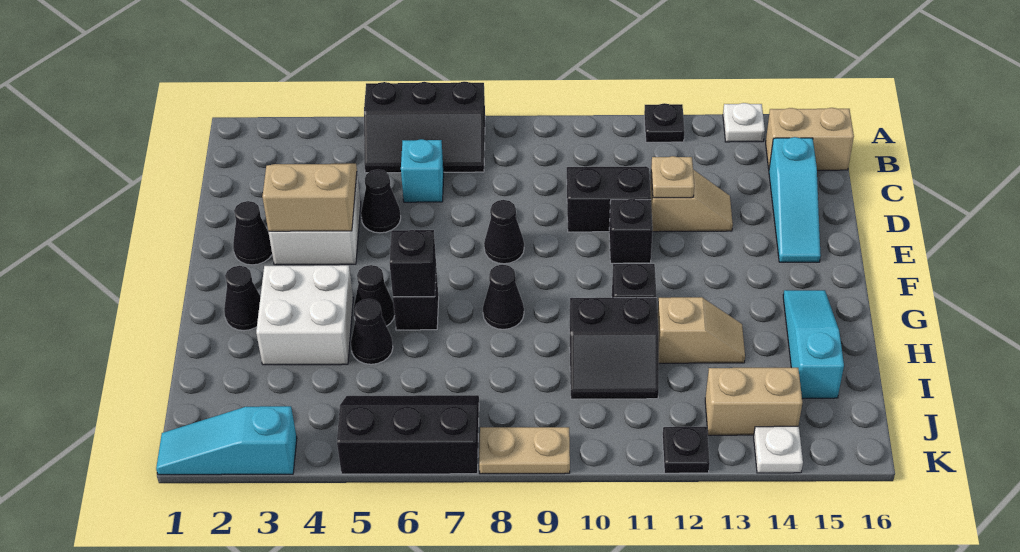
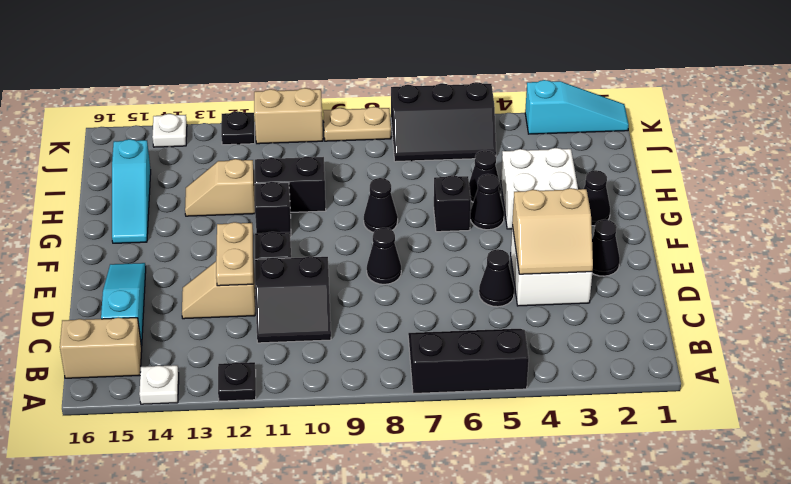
cyan 1x1 brick [401,139,444,202] -> none
tan 1x1 plate [651,156,694,198] -> tan 1x2 plate [216,222,253,286]
black 1x1 brick [389,230,436,297] -> none
tan 1x2 brick [705,368,802,435] -> tan 1x2 brick moved to [254,88,323,144]

